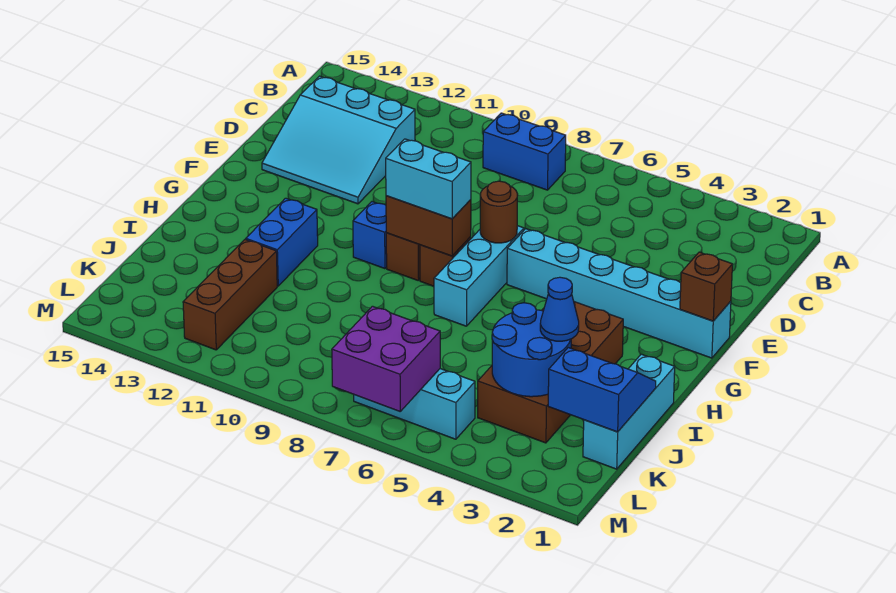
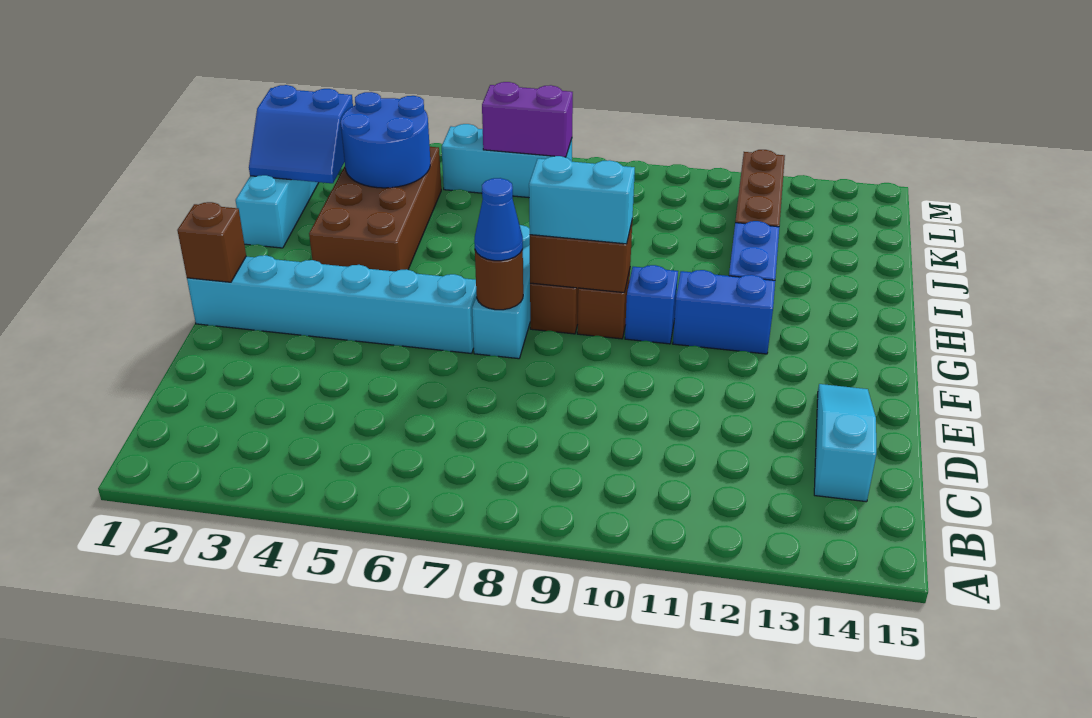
blue 1x2 brick [483,113,566,190] -> blue 1x2 brick moved to [673,270,775,354]
cyan 3x3 slope [262,76,415,204] -> cyan 1x3 slope [814,384,876,502]
blue 1x1 cone [540,277,579,341] -> blue 1x1 cone moved to [474,178,523,261]
purple 2x2 brick [332,306,440,411] -> purple 1x2 brick [482,82,573,157]

